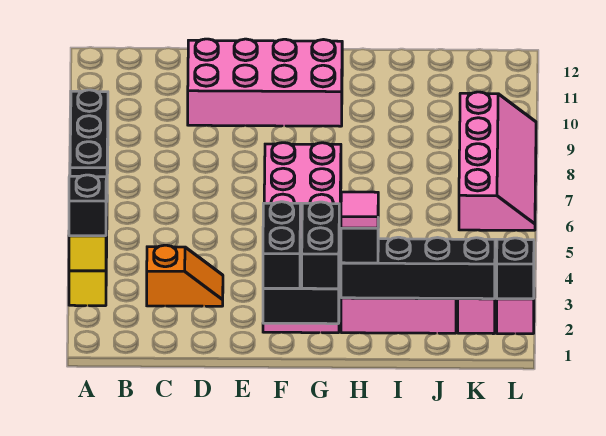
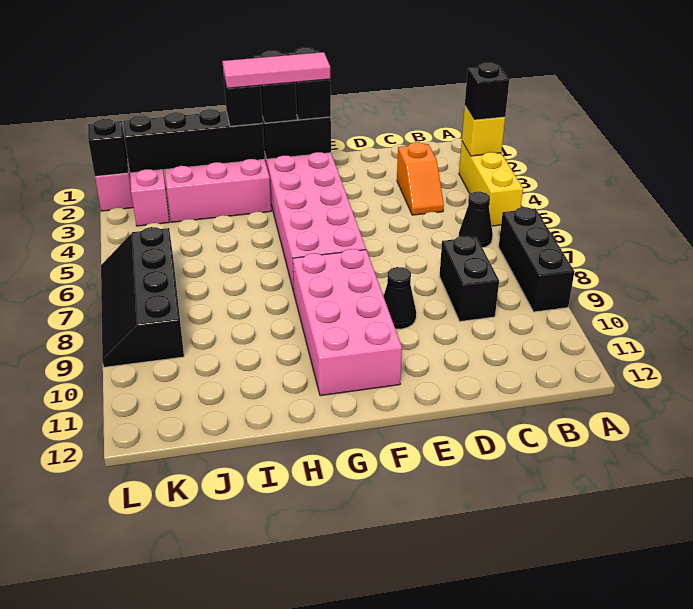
none -> black 1x1 cone [459,192,493,247]
orange 1x2 slope [147,245,223,306] -> orange 1x2 slope turned to [397,142,444,215]
none -> black 1x2 brick [439,236,499,321]
pink 2x4 brick [188,39,342,126] -> pink 2x4 brick turned to [293,249,402,396]
none -> black 1x1 cone [383,267,416,329]
pink 1x1 tile [341,192,378,228] -> pink 1x3 tile [222,52,330,88]
pink 2x4 slope [459,92,536,230] -> black 2x4 slope [101,227,184,367]

